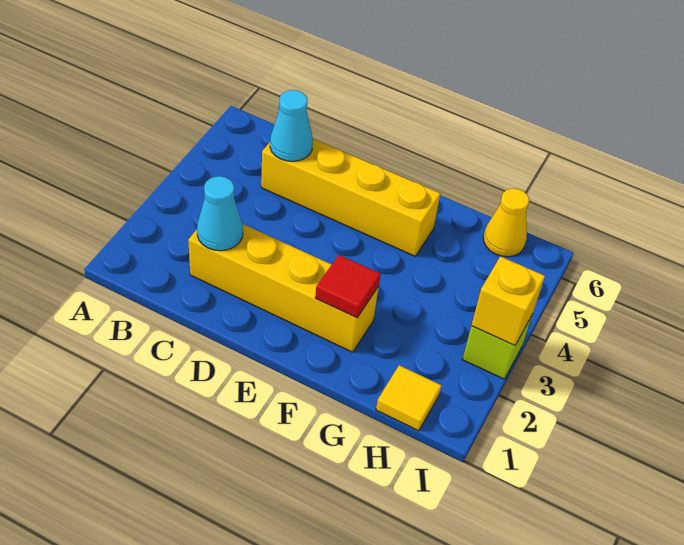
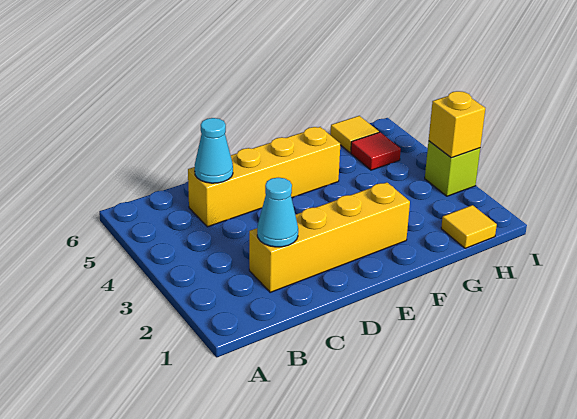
red 1x1 tile [315,255,381,318] -> red 1x1 tile moved to [351,132,401,170]
yellow 1x1 cone [483,188,529,257] -> yellow 1x1 tile [330,116,379,153]

